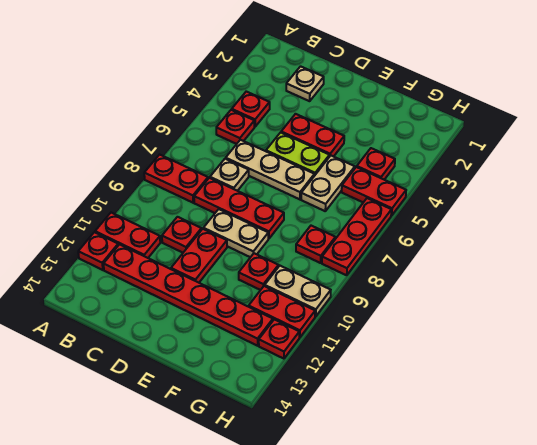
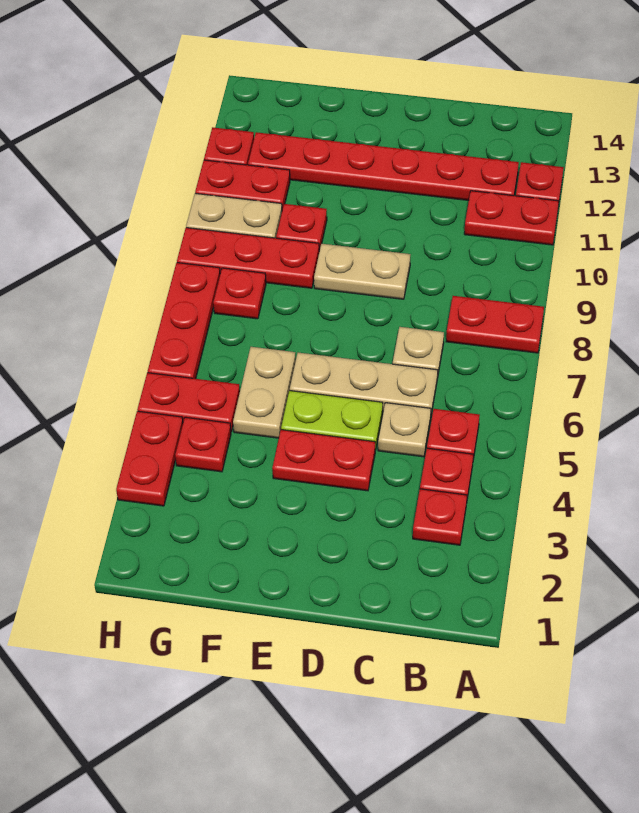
tan 1x1 plate [286,66,324,101] -> tan 1x1 plate moved to [378,403,431,457]
red 1x3 plate [194,178,284,239] -> red 1x3 plate moved to [177,228,319,288]
red 1x1 plate [162,217,202,253] -> red 1x1 plate moved to [413,489,467,545]
red 1x2 plate [171,229,227,283] -> red 1x2 plate moved to [116,411,183,506]

